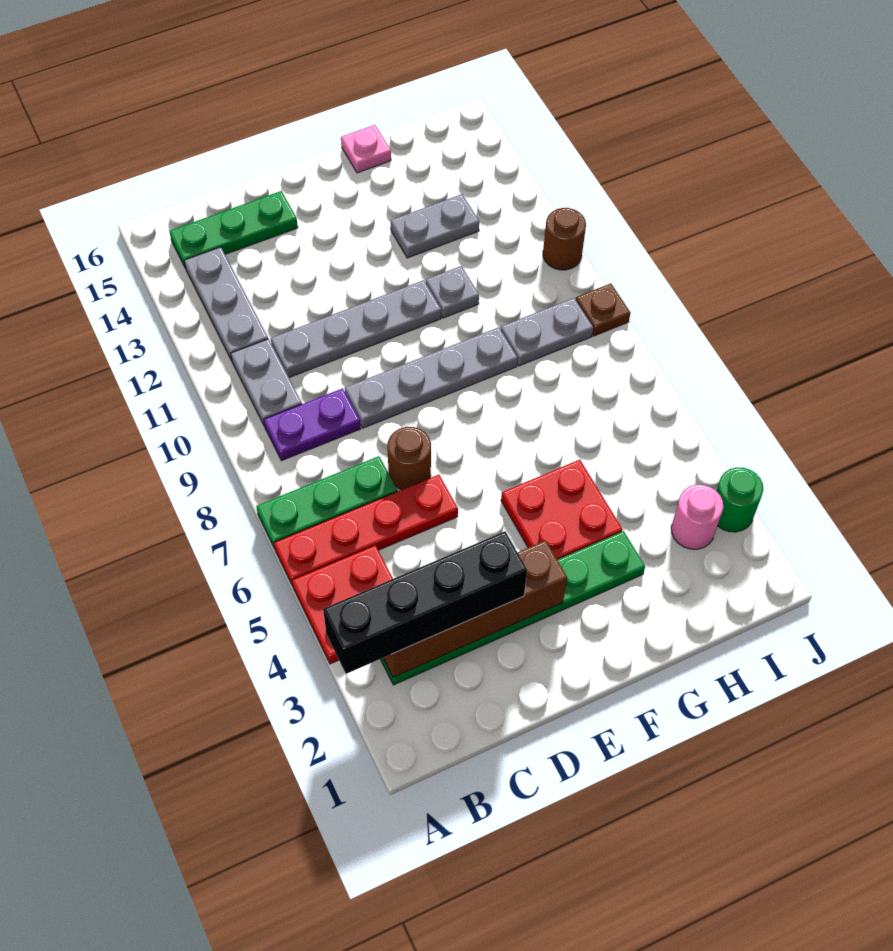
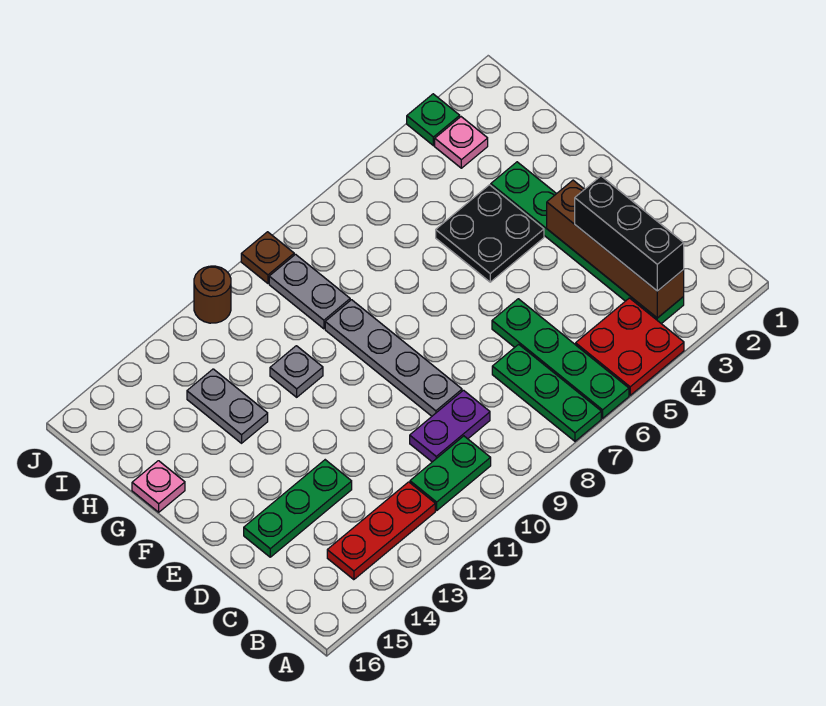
black 1x4 brick [323,531,527,674] -> black 1x3 brick [575,176,684,291]
red 1x4 plate [274,475,458,586] -> green 1x4 plate [492,299,629,418]
purple 1x2 plate [264,388,360,461] -> purple 1x2 plate turned to [410,390,490,462]
grey 1x2 plate [231,339,302,426] -> green 1x2 plate [410,436,491,511]
grey 1x3 plate [184,247,268,361] -> red 1x3 plate [327,482,435,580]
green 1x3 plate [169,191,298,268] -> green 1x3 plate turned to [244,460,352,557]
grey 1x4 plate [271,280,441,377] -> none
brown 1x1 round brick [388,427,431,490] -> none
red 2x2 plate [501,460,622,560] -> black 2x2 plate [436,185,544,282]
pink 1x1 round brick [671,485,723,549] -> pink 1x1 plate [435,117,488,168]
green 1x1 round brick [717,468,763,532] -> green 1x1 plate [407,94,460,146]

